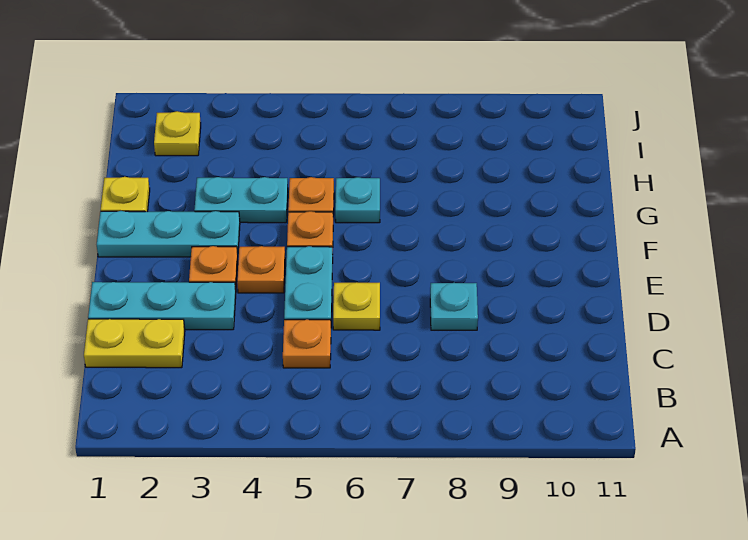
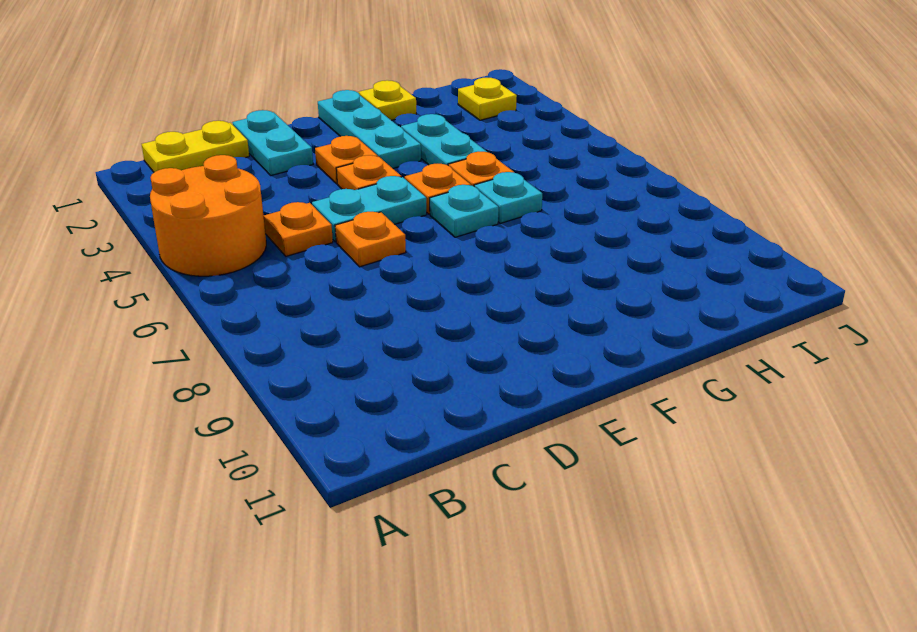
none -> orange 2x2 round brick [150,155,266,276]
yellow 1x2 plate [84,319,185,368] -> yellow 1x2 plate turned to [142,121,249,172]
cyan 1x3 plate [88,282,236,330] -> cyan 1x2 plate [232,110,313,176]
yellow 1x1 plate [333,282,380,330] -> orange 1x1 plate [335,212,406,267]
cyan 1x1 plate [430,283,478,330] -> cyan 1x1 plate moved to [430,185,498,237]

